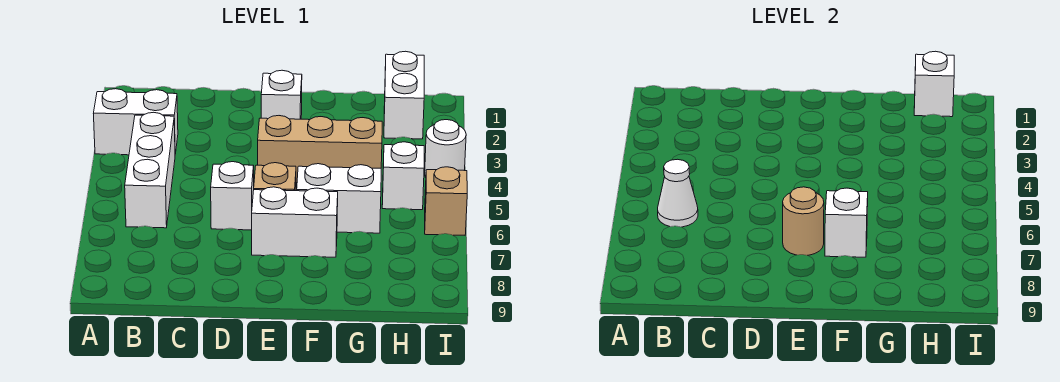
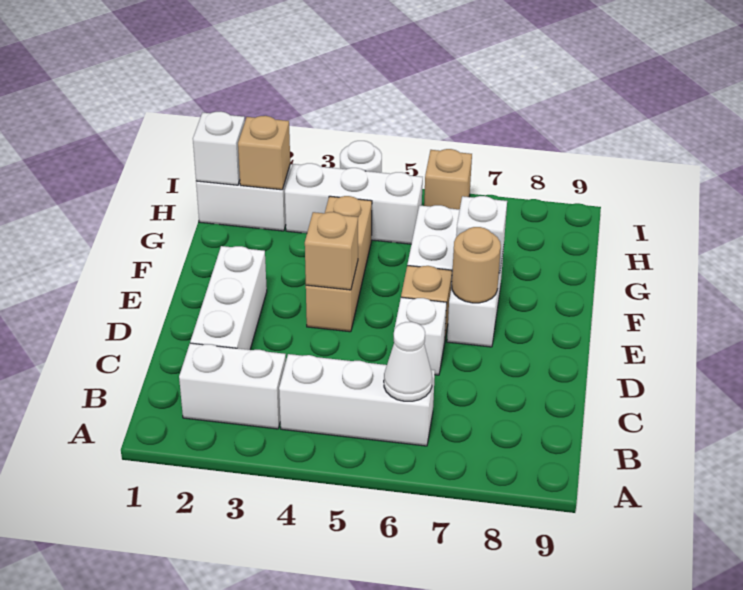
white 1x2 brick [94,89,178,155] -> white 1x2 brick turned to [179,343,286,429]
white 1x1 brick [261,70,302,119] -> white 1x3 brick [190,246,267,350]
none -> tan 1x1 brick [305,212,358,290]
none -> tan 1x1 brick [238,116,290,190]
white 1x1 brick [382,142,424,210] -> white 1x3 brick [285,163,423,244]

